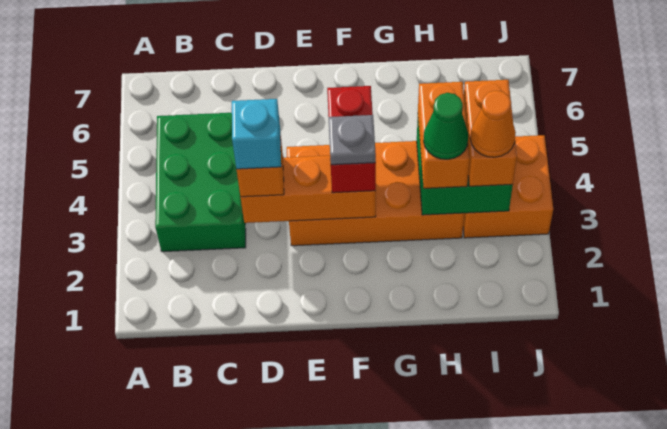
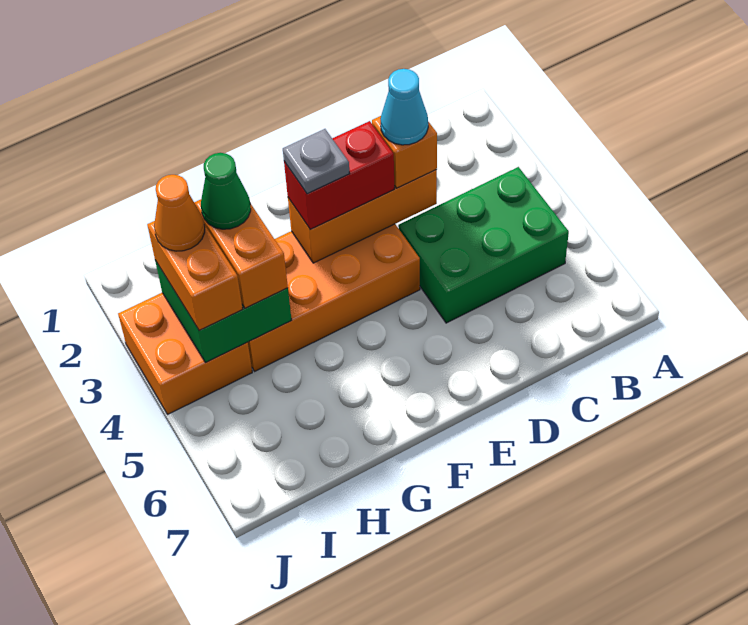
green 2x3 brick [155,113,246,252] -> green 2x3 brick turned to [398,167,569,323]
cyan 1x1 brick [232,99,281,169] -> cyan 1x1 cone [380,69,428,145]
red 1x2 brick [327,86,376,193] -> red 1x2 brick turned to [284,121,394,229]

